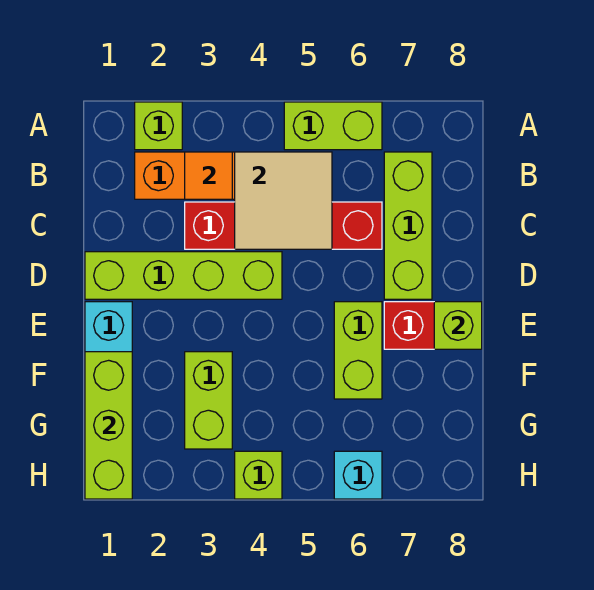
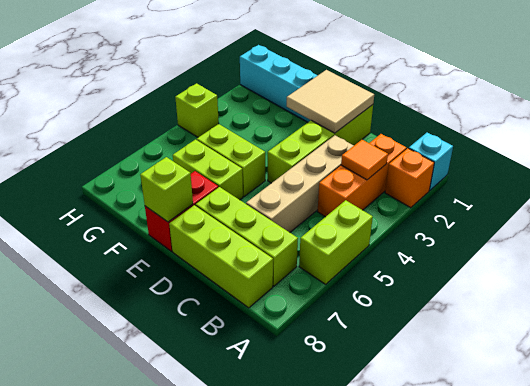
lime 1x1 brick [135,102,182,150] -> orange 1x1 brick [385,148,434,208]
tan 2x2 tile [235,152,332,249] -> tan 2x2 tile moved to [287,70,374,133]
red 1x4 brick [185,202,382,249] -> tan 1x4 brick [246,135,354,232]
lime 1x3 brick [85,352,132,499] -> lime 1x3 brick moved to [169,205,273,308]
lime 1x2 brick [185,352,232,449] -> lime 1x2 brick moved to [197,124,265,197]
cyan 1x1 brick [334,451,382,499] -> cyan 1x1 brick moved to [409,133,453,190]

